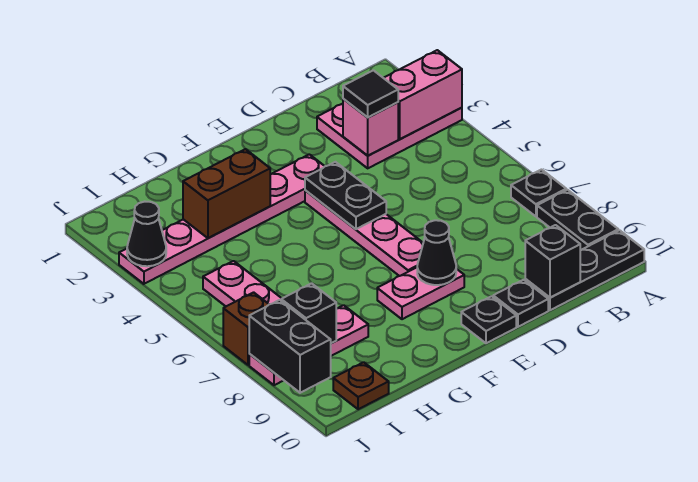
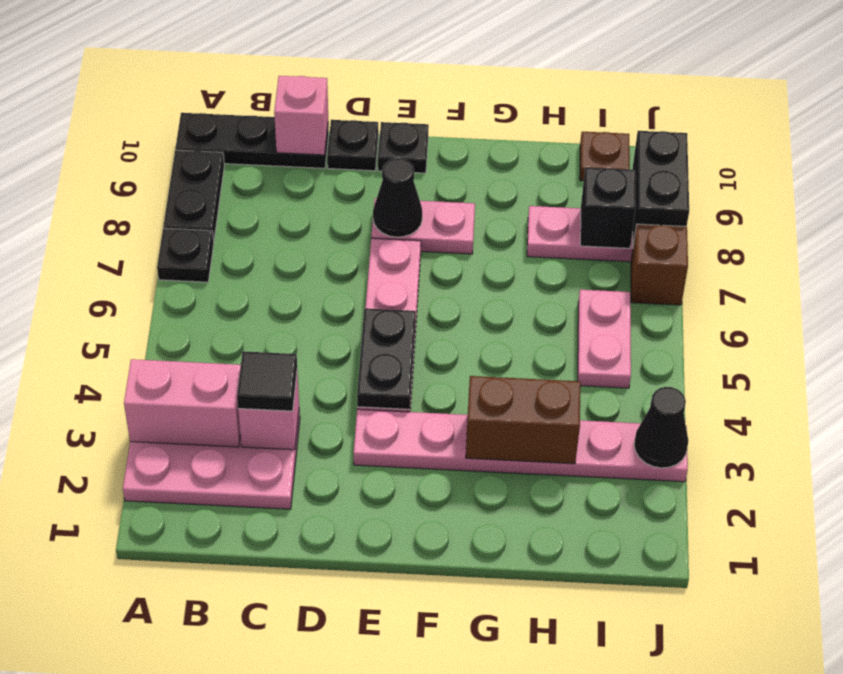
black 1x1 brick [525,225,580,297] -> pink 1x1 brick [274,76,328,155]

